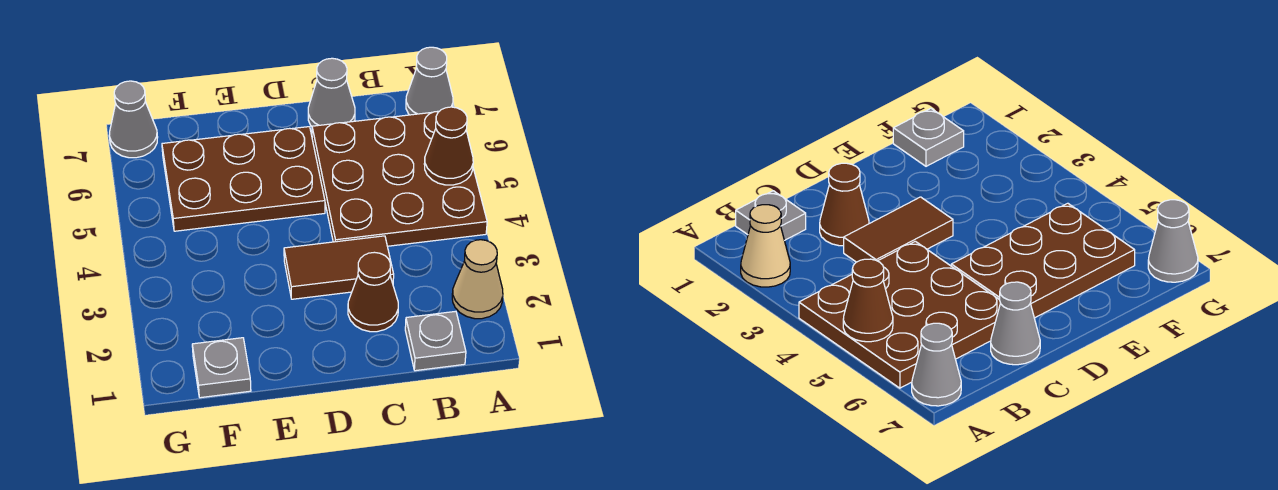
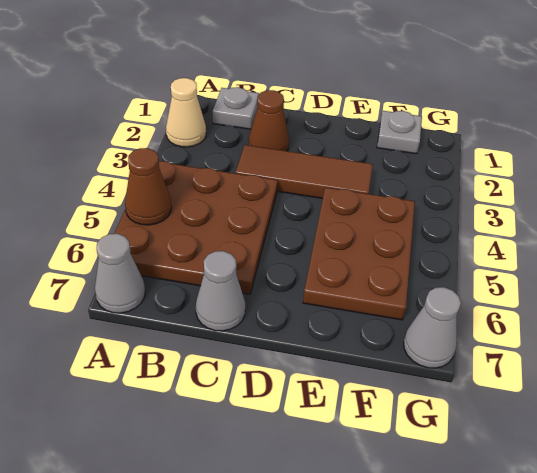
brown 1x2 tile [284,236,394,299] -> brown 1x3 tile [236,145,373,199]
brown 2x3 plate [162,127,325,231] -> brown 2x3 plate turned to [303,187,415,320]

